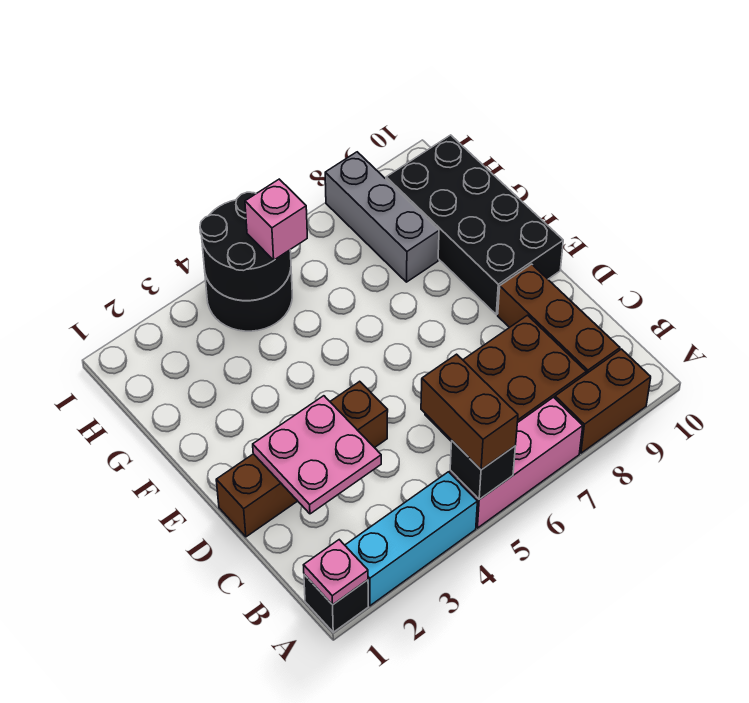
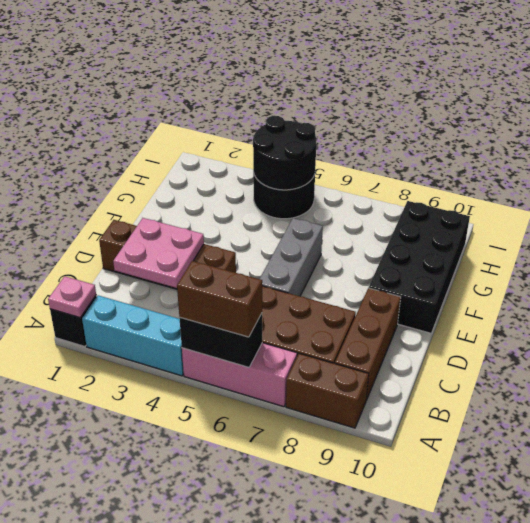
black 1x1 brick [450,441,515,499] -> black 1x2 brick [179,313,262,367]
brown 1x2 brick [421,354,518,470] -> brown 1x2 brick turned to [177,261,262,337]
grey 1x3 brick [325,152,439,282] -> grey 1x3 brick moved to [260,218,323,296]
pink 1x1 brick [245,179,307,260] -> none

